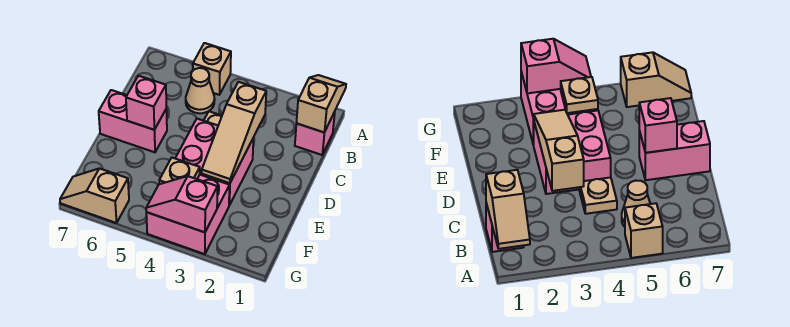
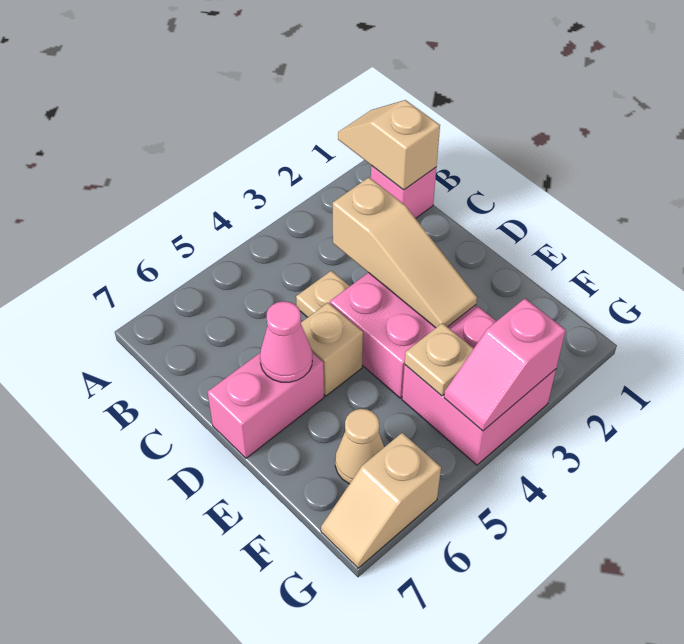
tan 1x1 brick [193,43,231,95] -> tan 1x1 brick moved to [301,302,363,396]
tan 1x1 cone [186,68,215,113] -> tan 1x1 cone moved to [335,409,384,484]
pink 1x1 brick [126,76,166,130] -> pink 1x1 cone [260,301,312,382]

